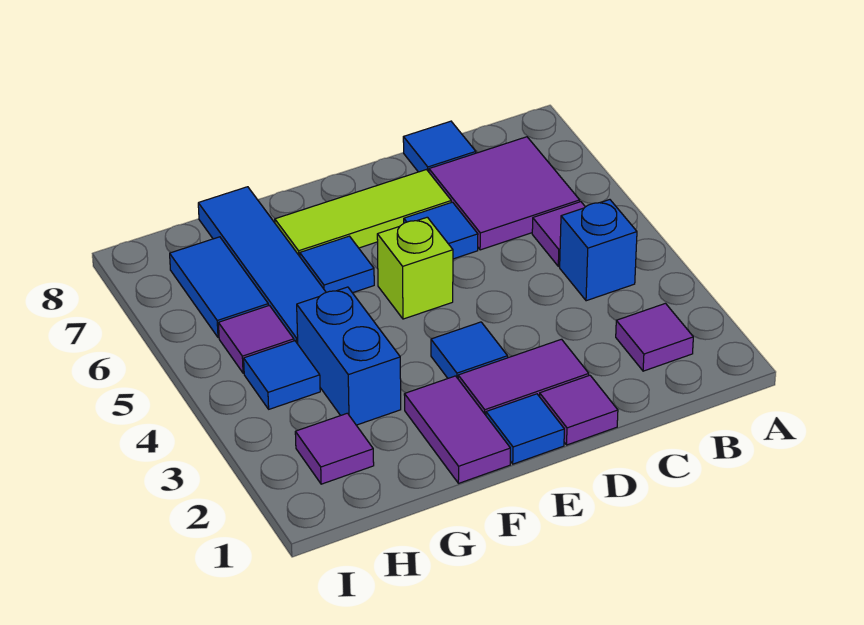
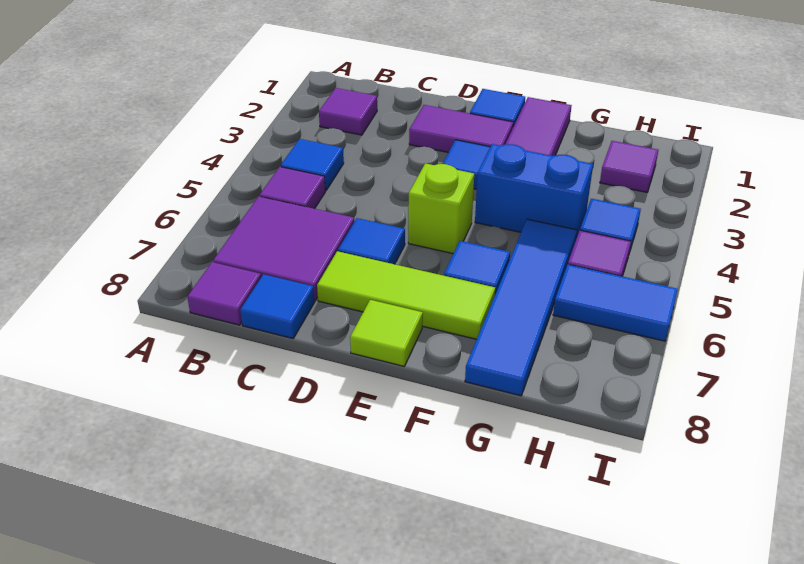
blue 1x1 brick [560,200,637,301] -> blue 1x1 tile [281,139,344,190]
purple 1x1 tile [540,375,618,445] -> purple 1x1 tile moved to [187,262,261,325]
none -> lime 1x1 tile [350,300,423,366]
blue 1x2 brick [297,287,401,425] -> blue 1x2 brick turned to [475,144,593,242]
blue 1x2 tile [170,237,268,338] -> blue 1x2 tile turned to [553,265,678,341]

